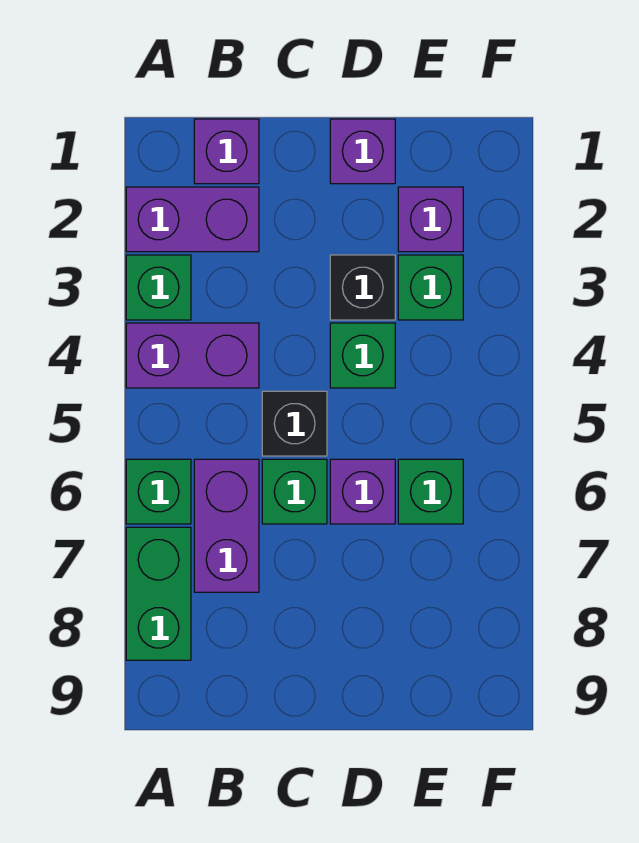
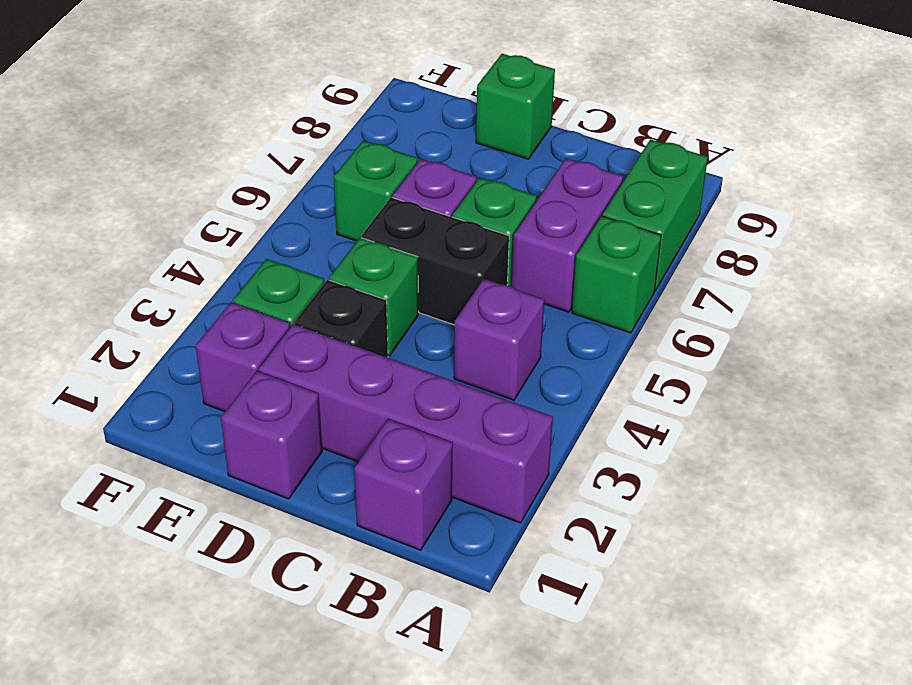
purple 1x2 brick [126,187,259,252] -> purple 1x4 brick [259,324,553,523]
green 1x1 brick [126,255,191,320] -> green 1x1 brick moved to [476,54,555,159]
purple 1x2 brick [126,323,259,388] -> purple 1x1 brick [454,279,544,400]
black 1x1 brick [262,391,327,456] -> black 1x2 brick [361,197,509,325]

